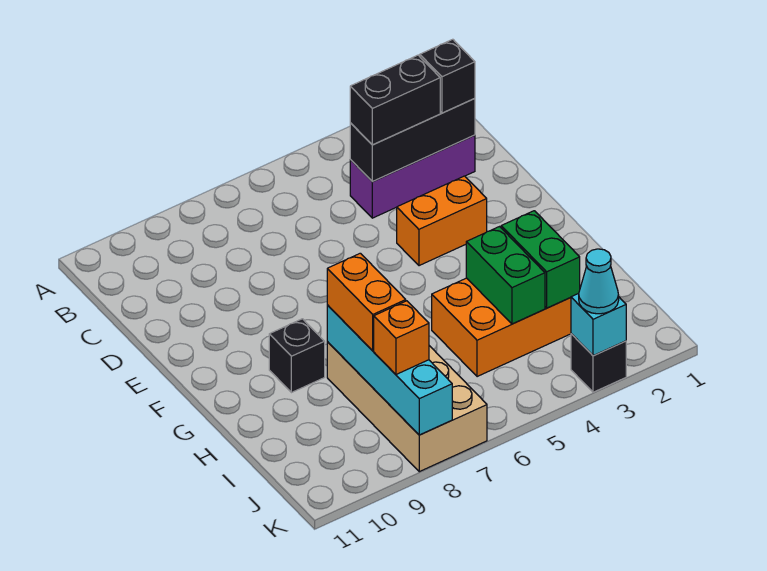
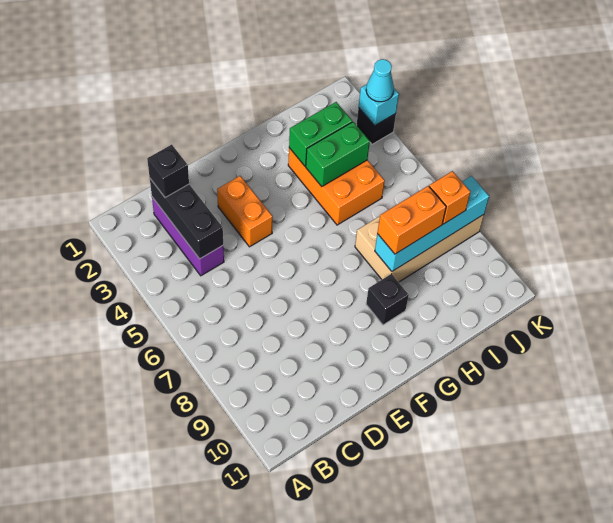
black 1x2 brick [350,55,440,145] -> none

